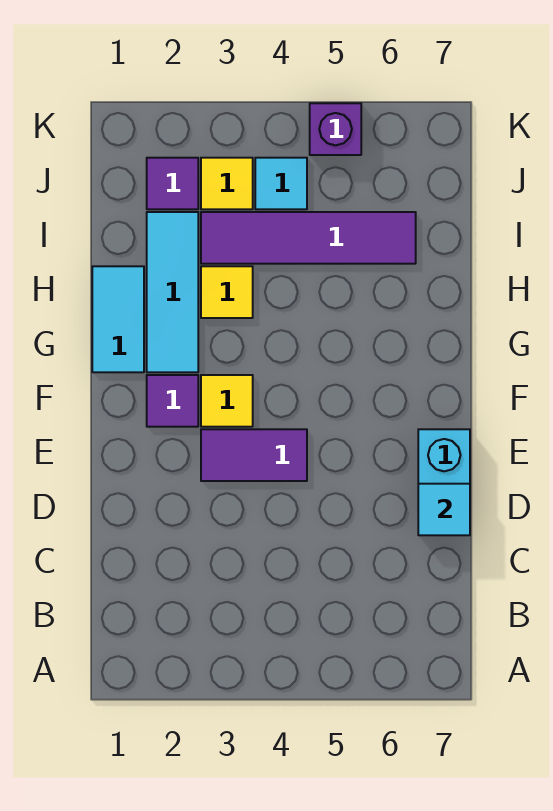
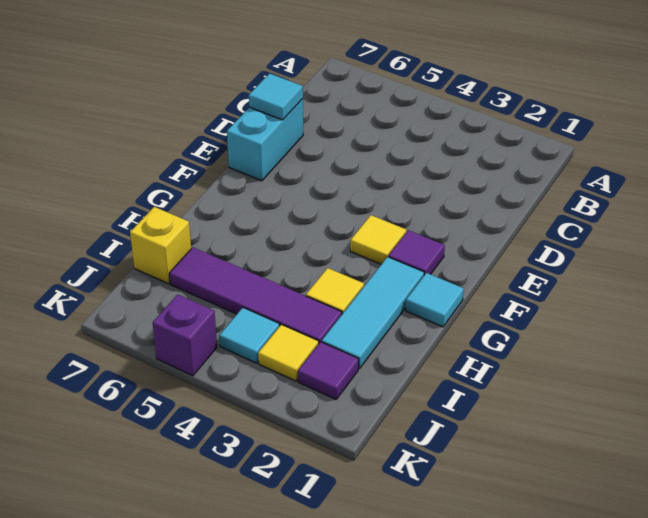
purple 1x2 tile [201,429,307,481] -> none
cyan 1x2 tile [92,266,144,372] -> cyan 1x1 tile [406,273,464,327]
none -> yellow 1x1 brick [130,207,191,284]

